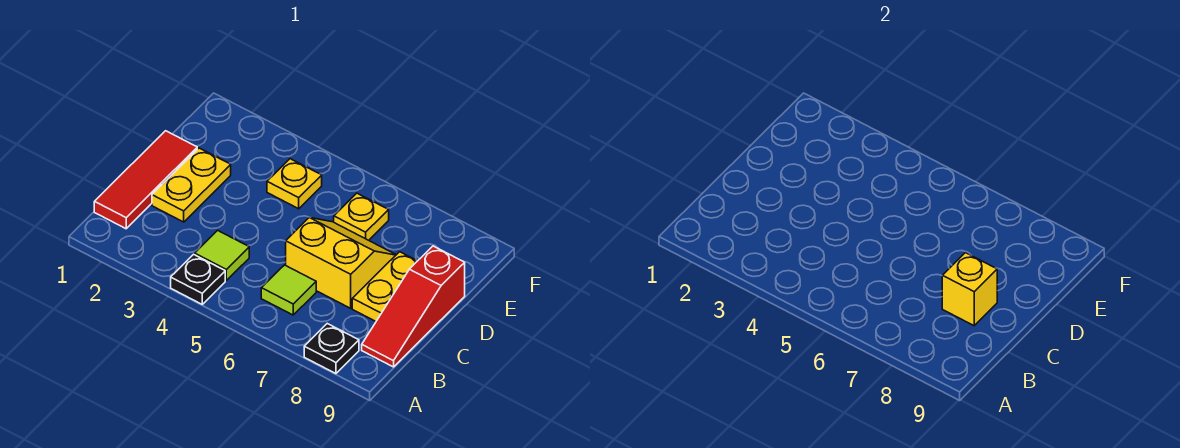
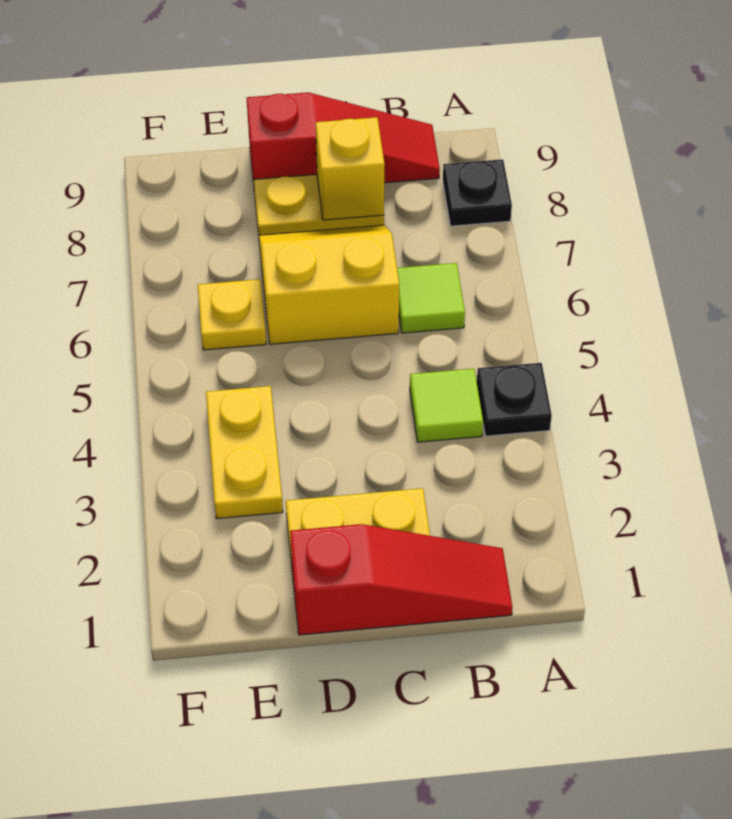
red 1x3 tile [94,131,197,229] -> red 1x3 slope [290,524,512,635]
yellow 2x2 slope [286,217,396,308] -> yellow 2x2 slope turned to [259,225,399,344]
yellow 1x1 plate [267,159,322,209] -> yellow 1x2 plate [206,386,283,519]

